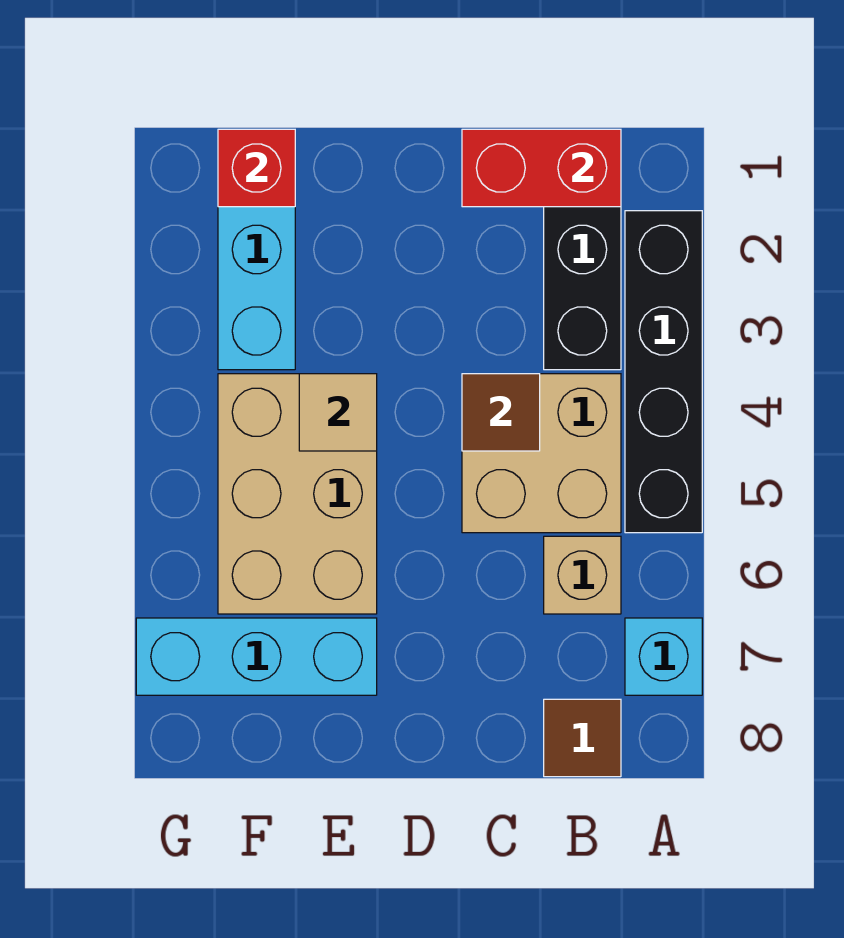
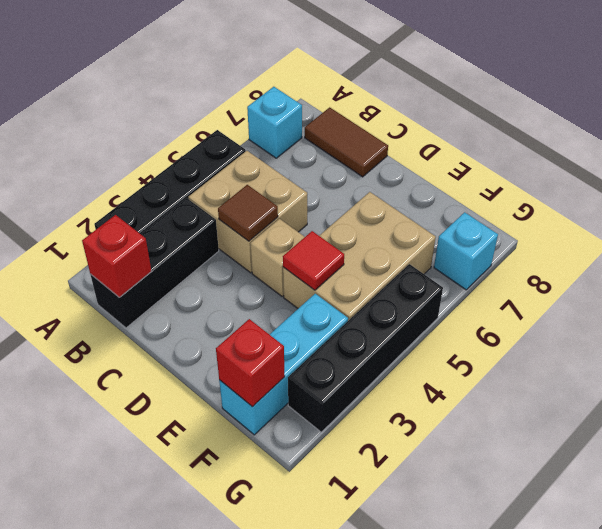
red 1x2 brick [462,129,621,207] -> red 1x1 brick [82,215,151,297]
tan 1x1 brick [544,536,621,614] -> tan 1x1 brick moved to [250,219,304,296]
brown 1x1 tile [544,699,621,777] -> brown 1x2 tile [305,107,388,177]
tan 1x1 tile [299,374,377,451] -> red 1x1 tile [283,231,344,290]
cyan 1x3 brick [136,618,377,695] -> cyan 1x1 brick [434,212,498,290]
none -> black 1x4 brick [288,264,443,432]

